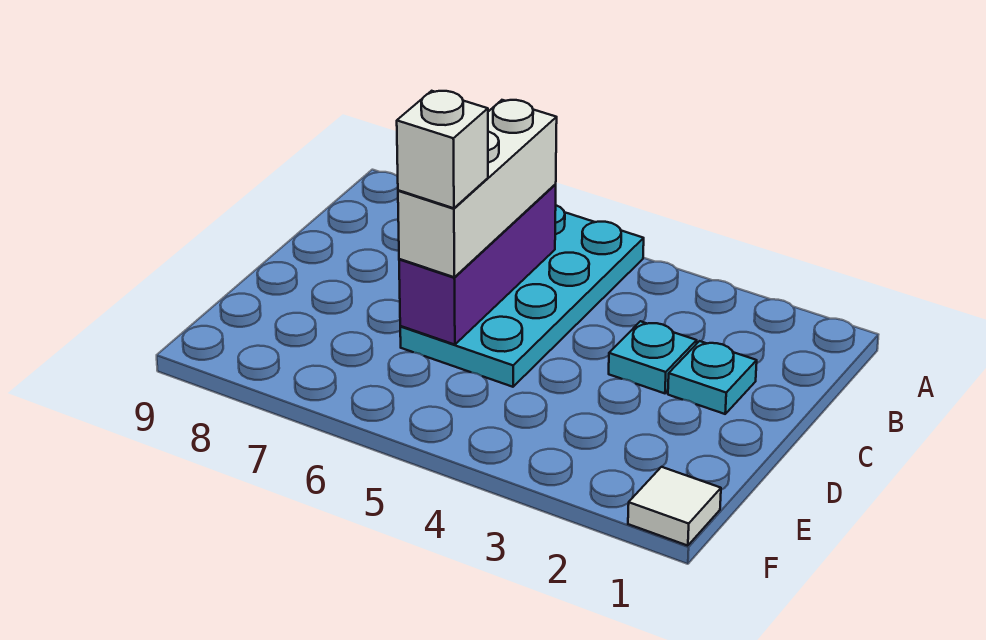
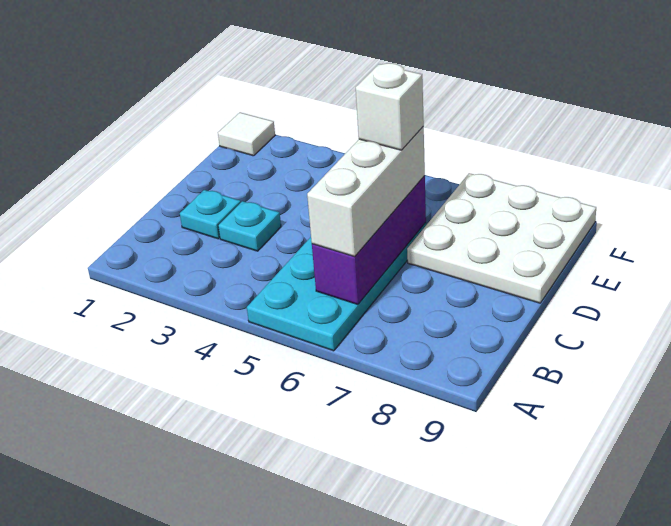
none -> white 3x3 plate [407,173,596,303]

